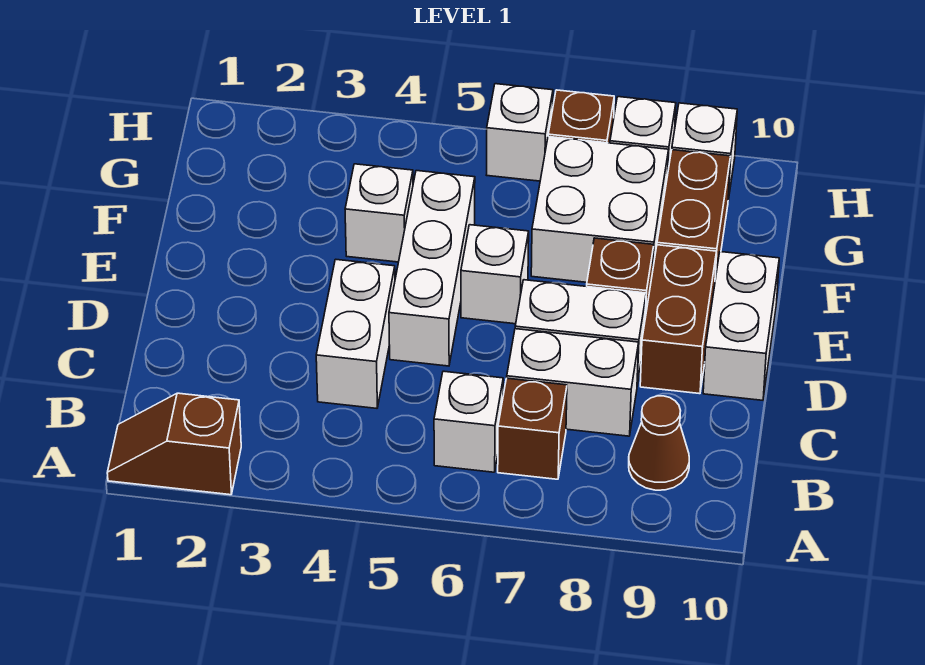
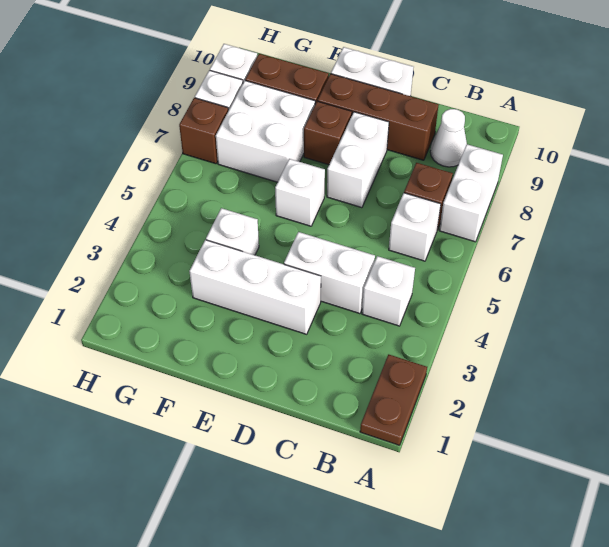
brown 1x2 slope [107,393,241,495] -> brown 1x2 plate [360,354,427,445]
brown 1x1 cone [629,396,689,490] -> white 1x1 cone [430,109,467,167]
white 1x2 brick [507,329,639,436] -> white 1x2 brick moved to [439,144,503,242]
white 1x3 brick [389,171,475,366] -> white 1x3 brick moved to [189,240,321,334]
brown 1x2 brick [640,245,717,394] -> brown 1x3 brick [318,74,439,160]
white 1x1 brick [487,84,553,181] -> white 1x1 brick moved to [362,256,415,326]

